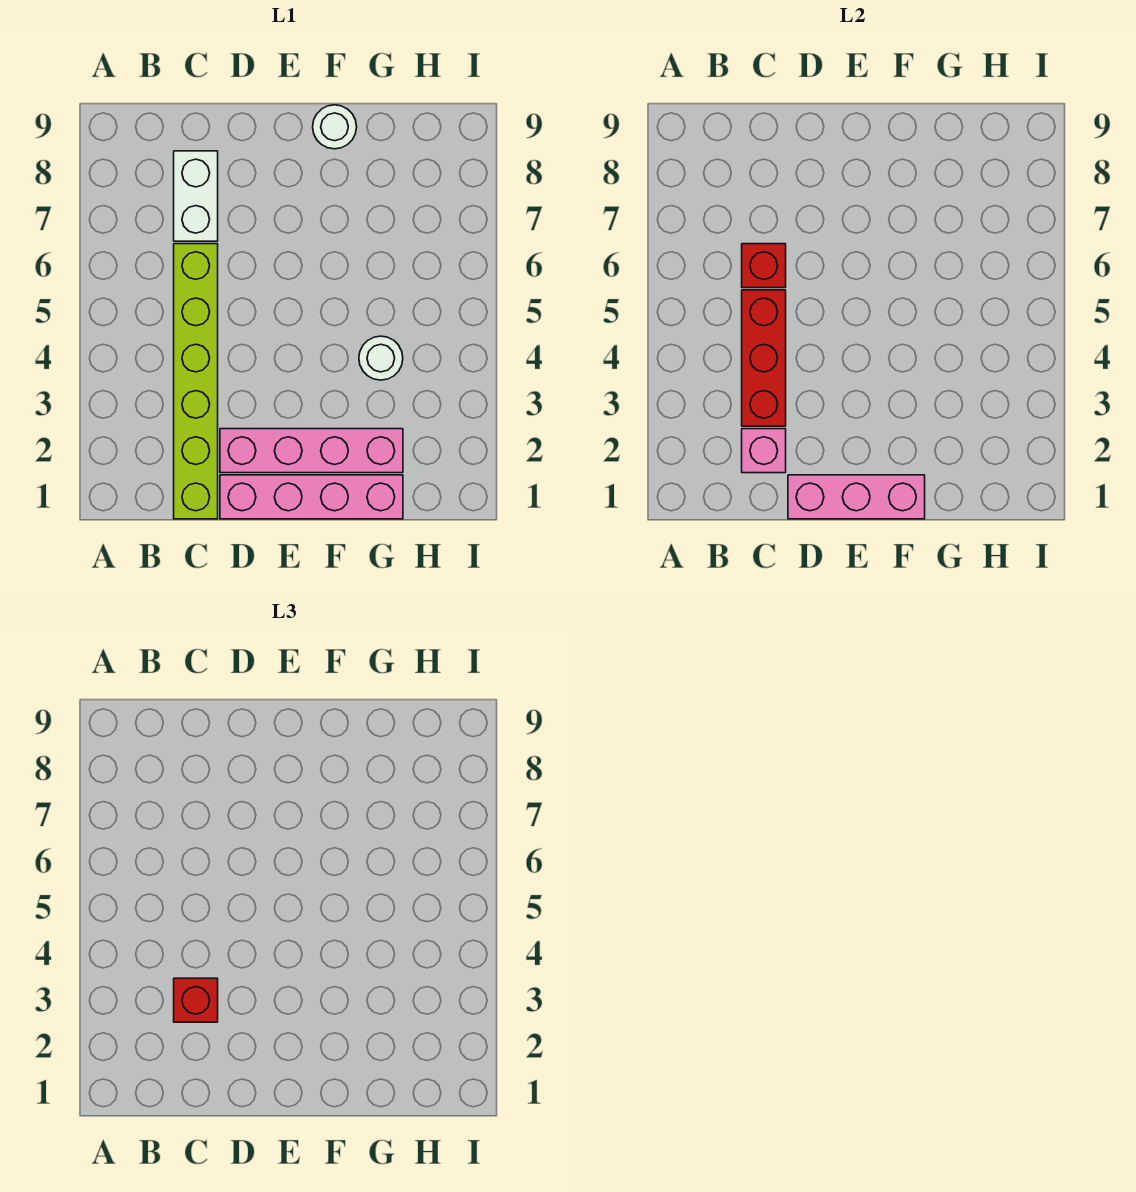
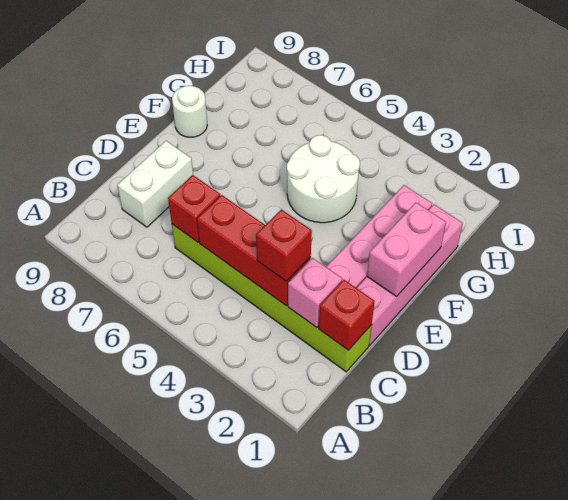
none -> red 1x1 brick [319,280,375,350]
white 1x2 brick [174,151,218,241] -> white 1x2 brick turned to [117,141,193,227]
pink 1x3 brick [788,475,925,519] -> pink 1x2 brick [367,203,446,296]
white 1x1 round brick [359,336,403,380] -> white 2x2 round brick [287,135,360,223]

